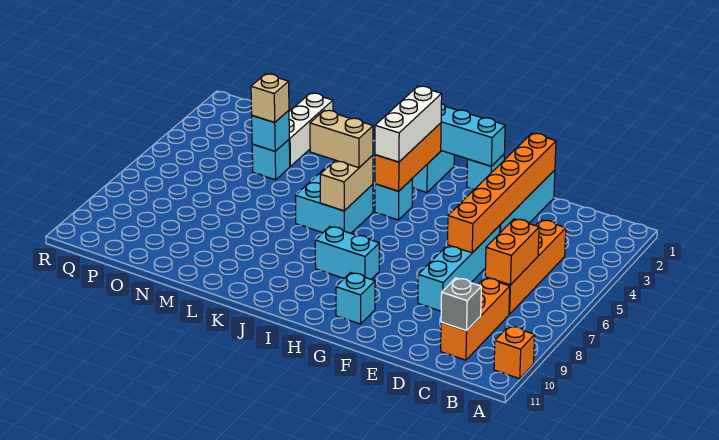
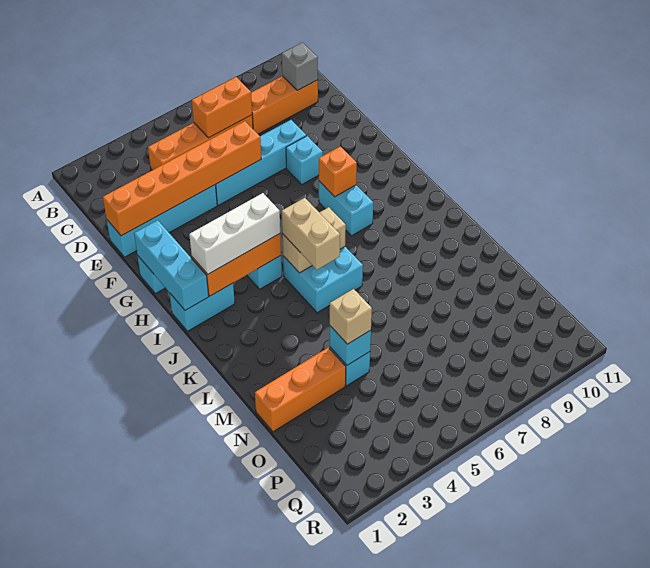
orange 1x1 brick [494,326,535,379] -> orange 1x1 brick moved to [319,146,357,197]
cyan 1x1 brick [336,273,375,324] -> cyan 1x1 brick moved to [286,136,323,184]
white 1x3 brick [289,93,333,166] -> orange 1x3 brick [255,347,346,432]

